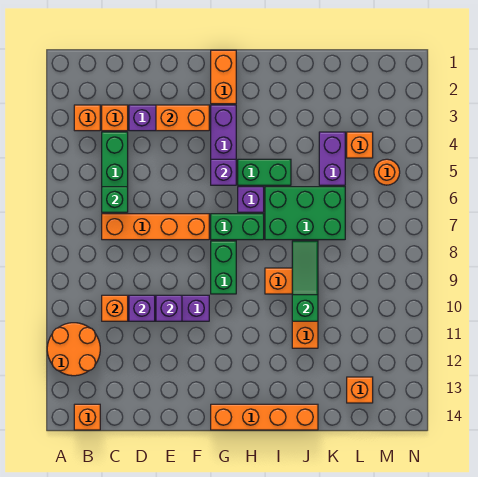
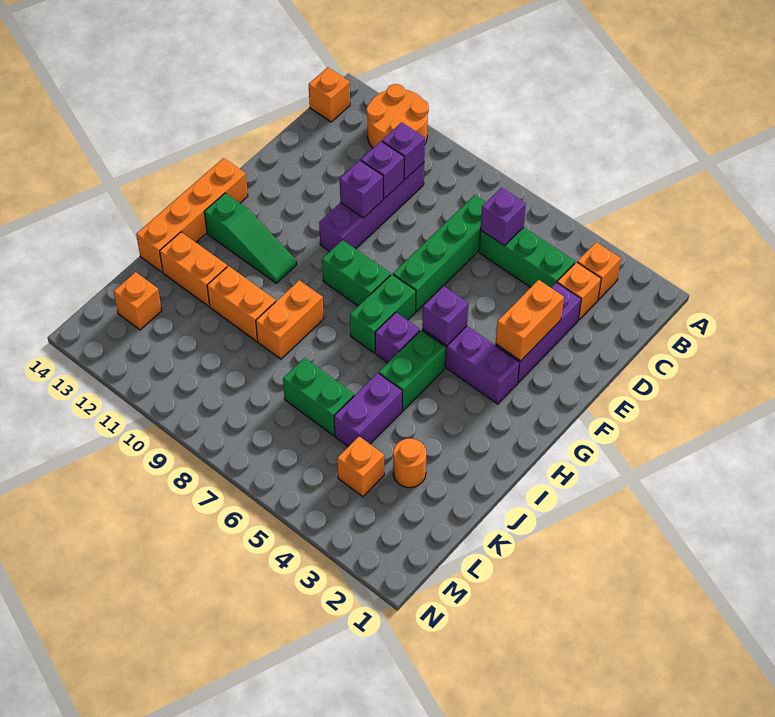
green 1x1 brick [102,187,128,212] -> purple 1x1 brick [480,188,526,246]
orange 1x4 brick [102,214,209,240] -> green 1x4 brick [393,195,486,312]
orange 1x1 brick [102,295,128,321] -> purple 1x1 brick [382,122,425,179]
orange 1x2 brick [211,50,236,104] -> orange 1x2 brick moved to [160,232,227,306]
green 2x3 brick [265,187,345,240] -> green 1x2 brick [283,358,354,436]
green 1x3 slope [292,241,318,321] -> green 1x3 slope moved to [204,193,297,283]
purple 1x2 brick [319,132,345,185] -> purple 1x2 brick turned to [334,373,402,447]
orange 1x1 round brick [374,159,400,185] -> orange 1x1 round brick moved to [393,439,426,488]

